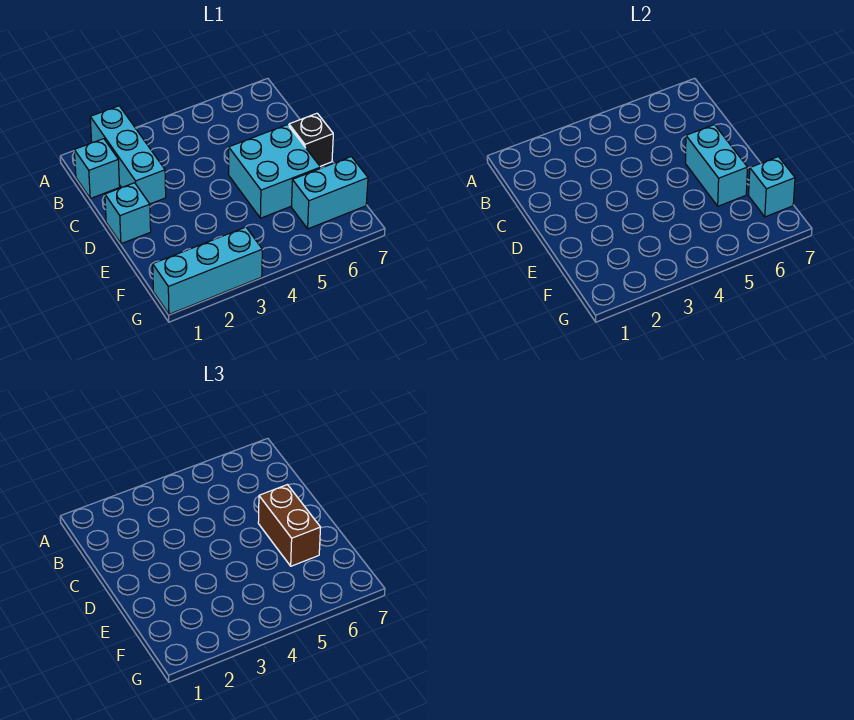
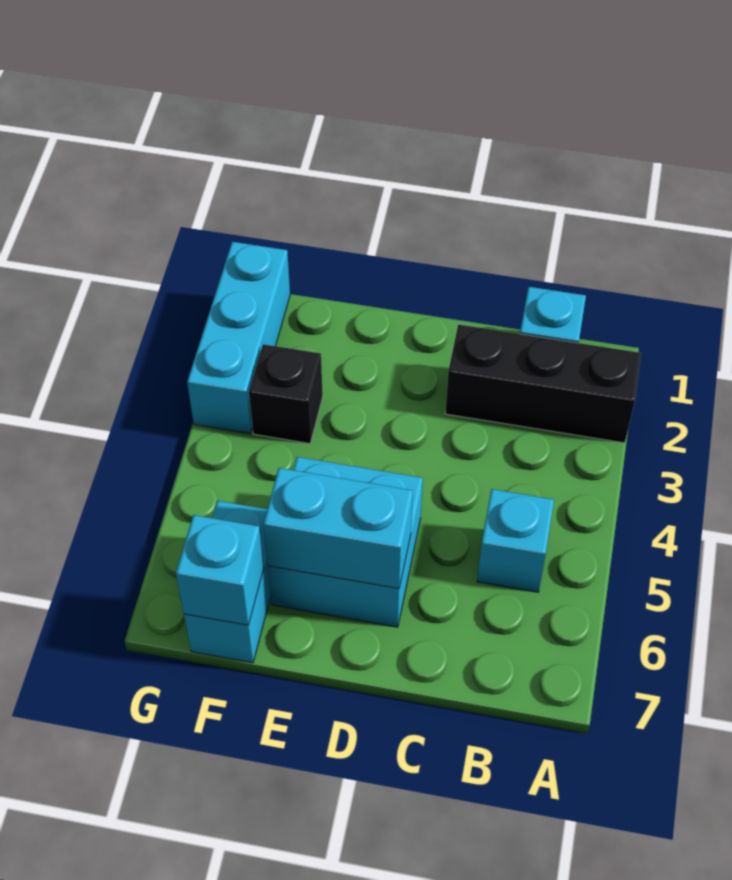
cyan 1x3 brick [90,106,166,204] -> black 1x3 brick [445,325,641,443]
cyan 1x1 brick [105,183,151,244] -> cyan 1x1 brick moved to [477,489,554,592]
brown 1x2 brick [258,485,321,566] -> none
black 1x1 brick [289,113,333,166] -> black 1x1 brick moved to [249,344,323,444]

